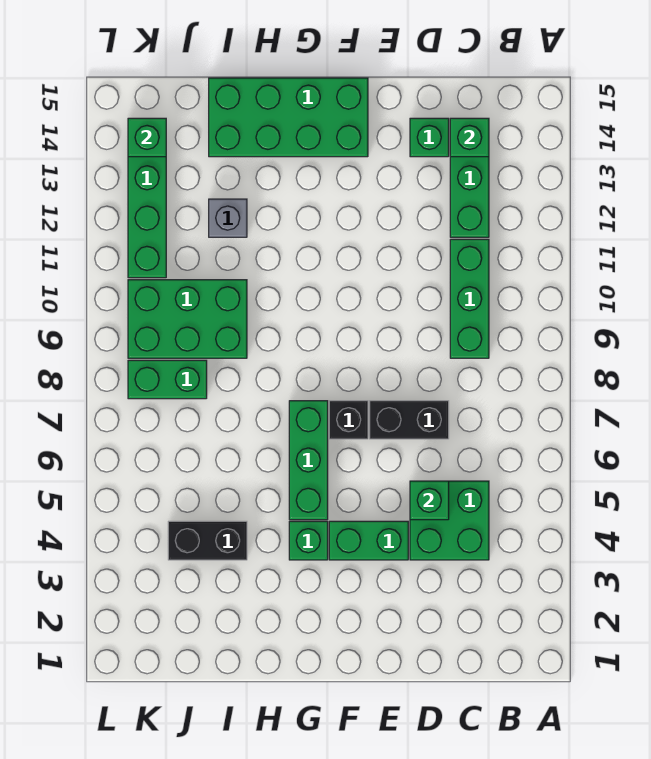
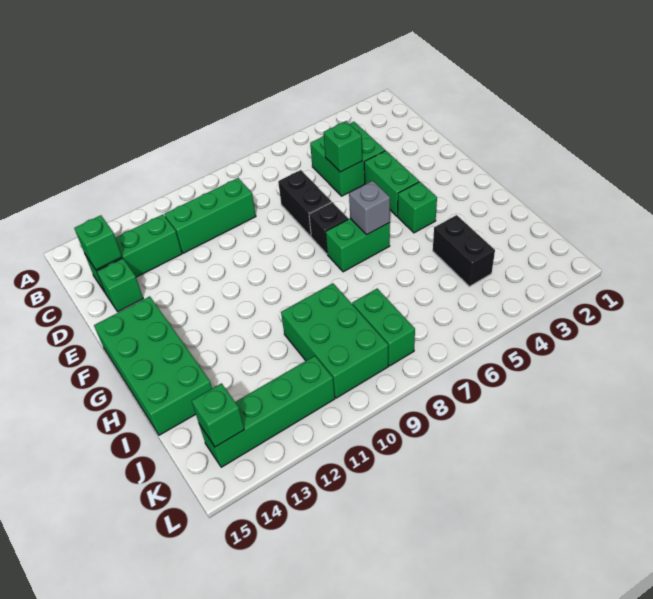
green 1x3 brick [289,401,328,520] -> green 1x2 brick [326,218,390,272]
grey 1x1 brick [209,199,247,237] -> grey 1x1 brick moved to [349,181,390,234]

